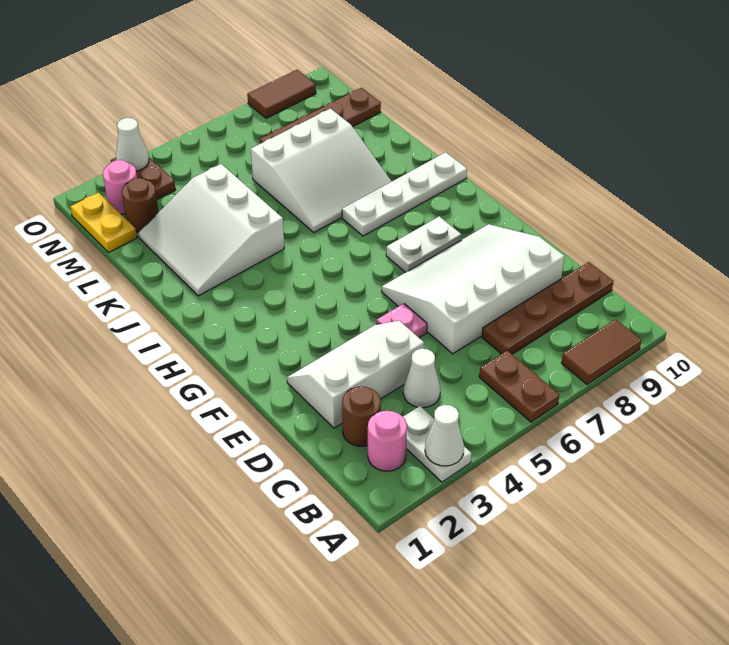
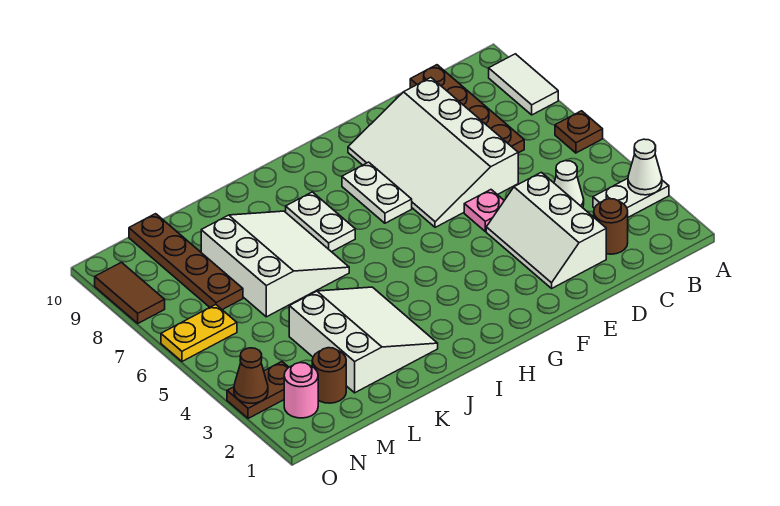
brown 1x2 plate [479,350,559,422] -> brown 1x1 plate [555,111,603,153]
brown 1x2 tile [562,319,641,384] -> white 1x2 tile [489,54,558,115]
pink 1x1 round brick [368,411,407,471] -> none
white 1x4 plate [342,152,467,236] -> white 1x2 plate [286,192,355,252]
white 3x3 slope [139,164,284,296] -> white 3x3 slope turned to [289,287,438,393]
yellow 1x2 plate [70,193,137,253] -> yellow 1x2 plate moved to [161,305,237,361]
white 1x1 cone [116,118,149,171] -> brown 1x1 cone [234,348,268,403]

